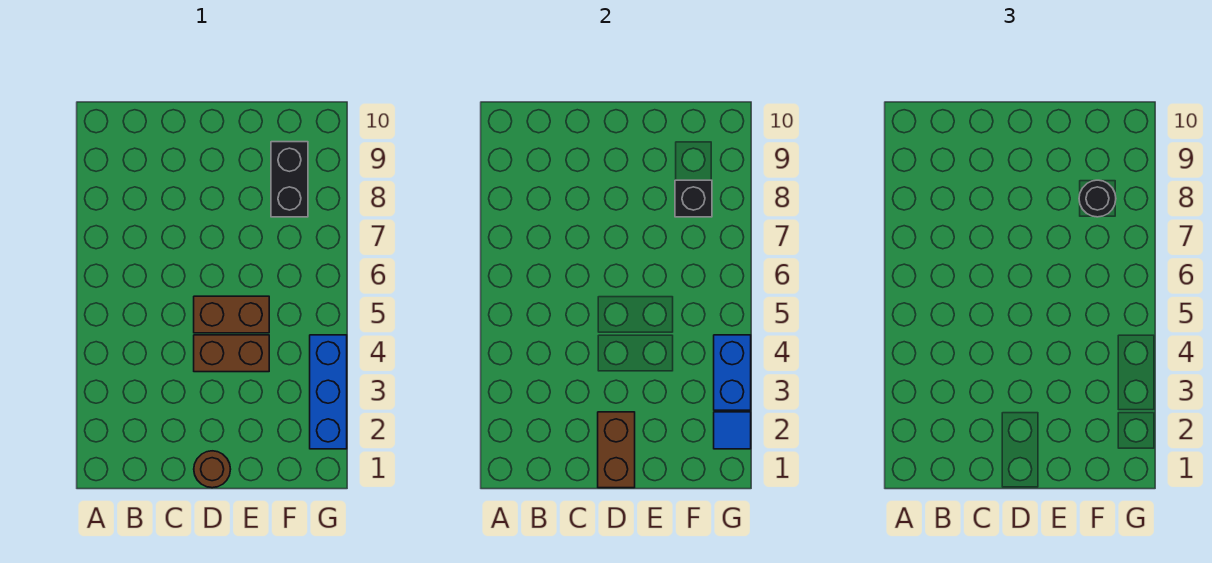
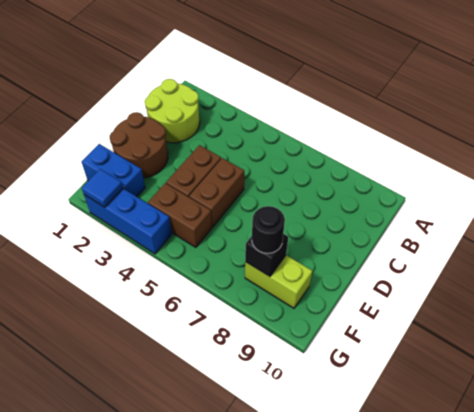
none -> lime 2x2 round brick [145,79,200,143]
brown 1x1 round brick [194,451,231,488] -> brown 2x2 round brick [110,112,168,178]
brown 1x2 brick [598,412,635,488] -> brown 1x2 brick moved to [148,183,212,247]
black 1x2 brick [271,142,308,217] -> lime 1x2 brick [245,255,312,308]
blue 1x2 brick [714,335,751,410] -> blue 1x2 brick moved to [82,144,145,197]

